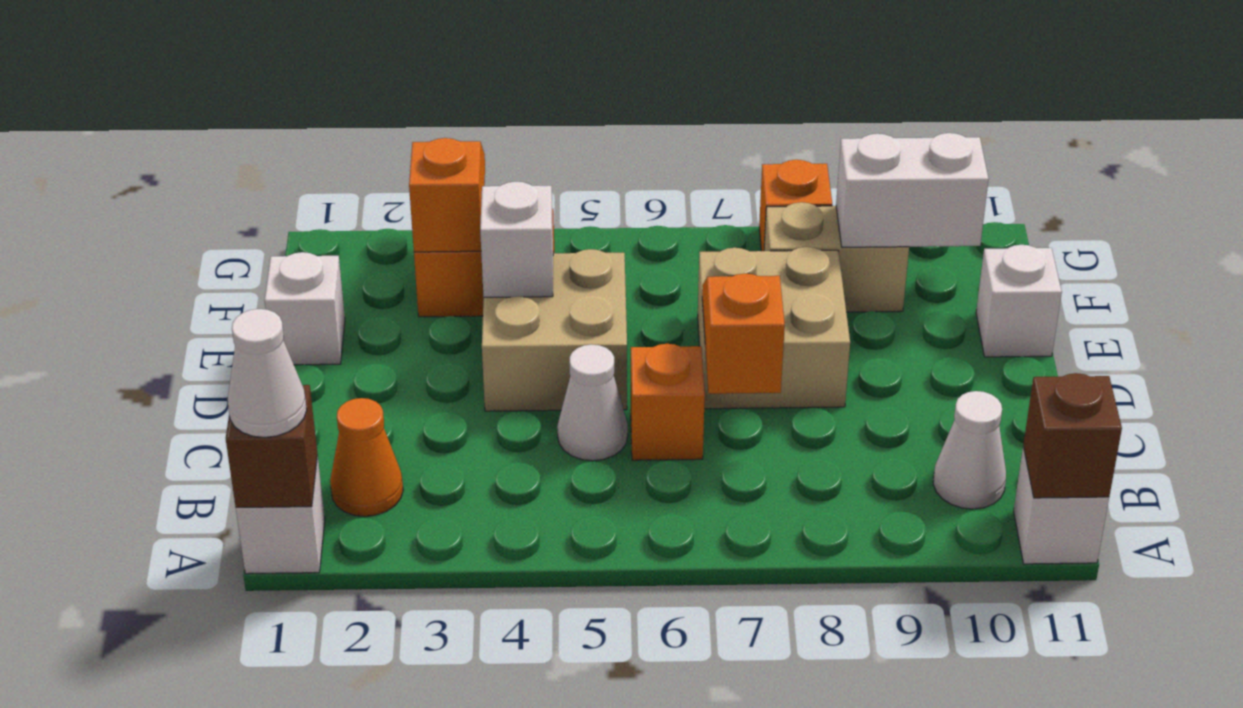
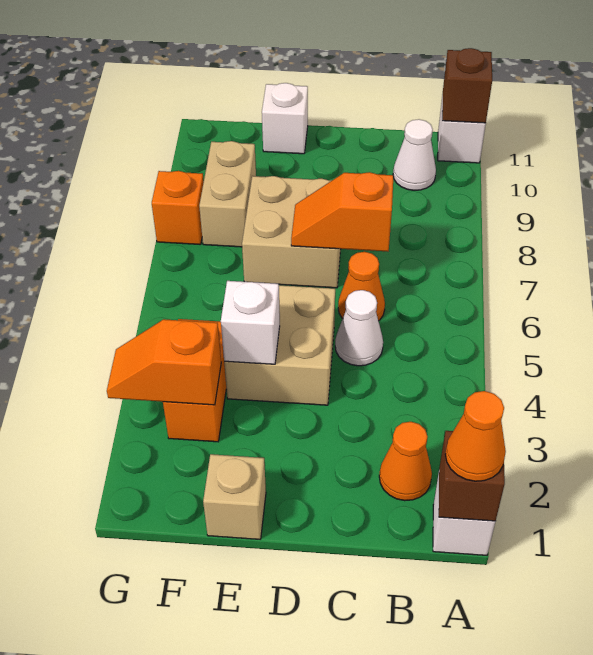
white 1x1 cone [228,309,307,437] -> orange 1x1 cone [445,391,506,481]
orange 1x1 brick [631,344,705,460] -> orange 1x1 cone [338,252,385,321]
white 1x1 brick [265,252,345,365] -> tan 1x1 brick [203,454,266,539]
white 1x2 brick [836,133,989,247] -> none

